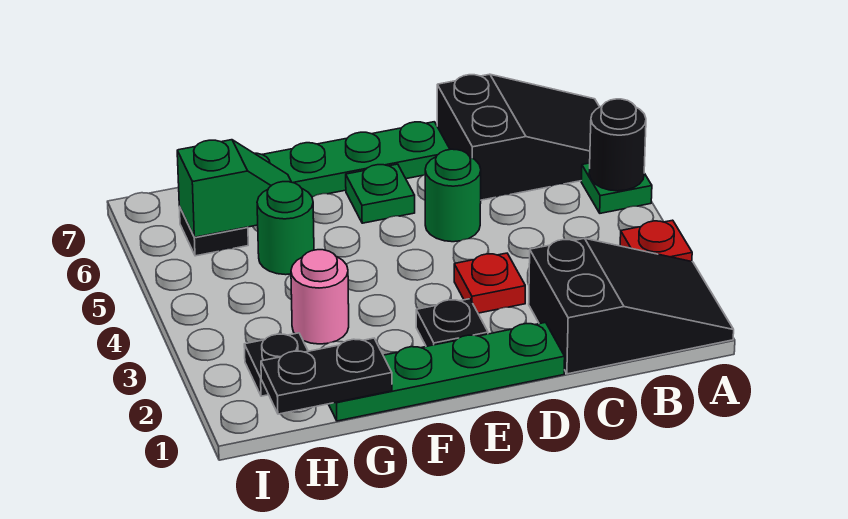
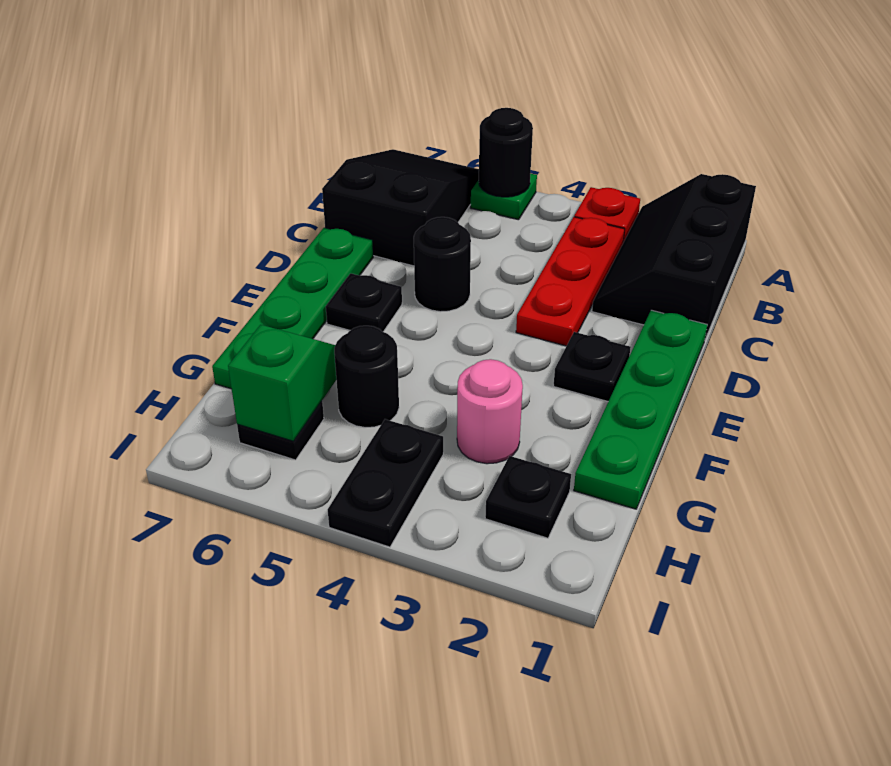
black 2x3 slope [529,238,734,374] -> black 2x3 slope turned to [592,174,756,339]
red 1x1 plate [454,253,525,313] -> red 1x3 plate [516,217,625,346]
green 1x1 round brick [425,149,481,242] -> black 1x1 round brick [414,217,471,312]
green 1x1 plate [346,164,415,223] -> black 1x1 plate [326,273,402,332]
black 1x2 plate [261,338,392,414] -> black 1x2 plate moved to [328,419,443,547]
green 1x1 round brick [257,182,314,275] -> black 1x1 round brick [334,326,399,427]

